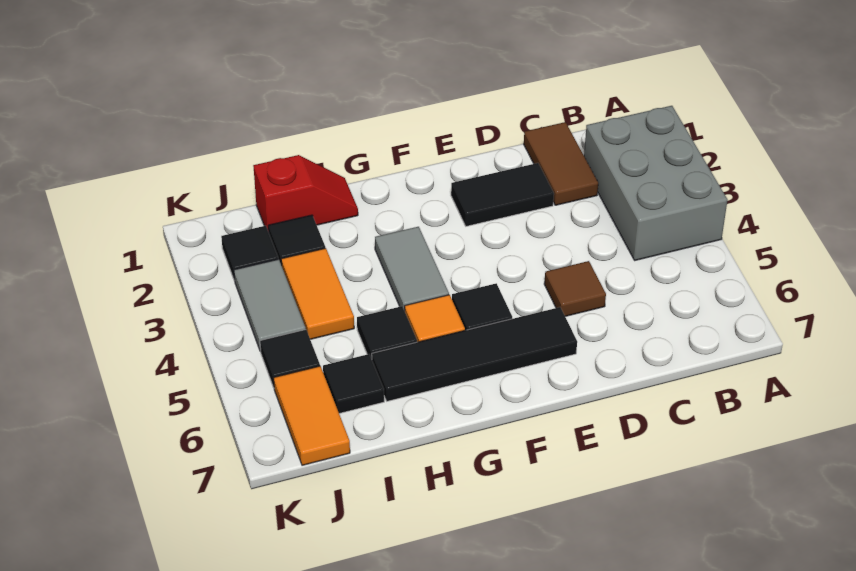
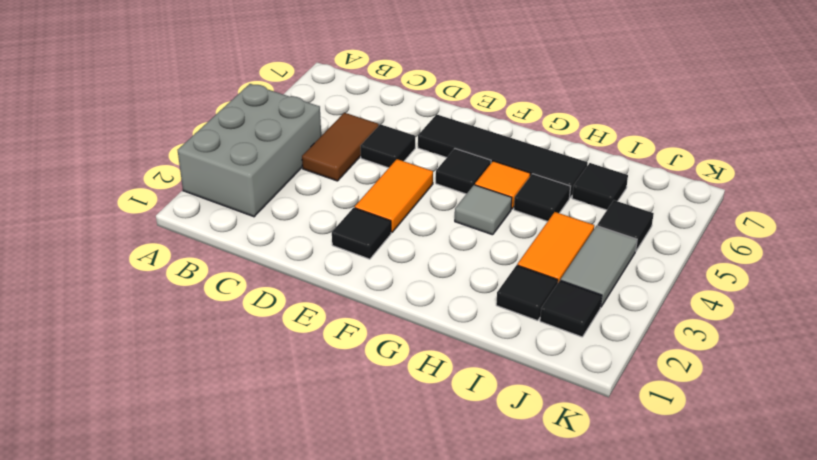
brown 1x2 tile [524,122,598,205] -> brown 1x2 tile moved to [302,113,379,181]
black 1x2 tile [451,163,554,226] -> black 1x1 tile [332,208,391,259]
brown 1x1 tile [544,261,606,316] -> black 1x1 tile [361,124,415,168]
grey 1x2 tile [375,227,449,311] -> grey 1x1 tile [455,185,512,235]
red 1x2 slope [253,155,358,232] -> none
orange 1x2 tile [274,366,350,465] -> orange 1x2 tile moved to [355,159,433,233]

